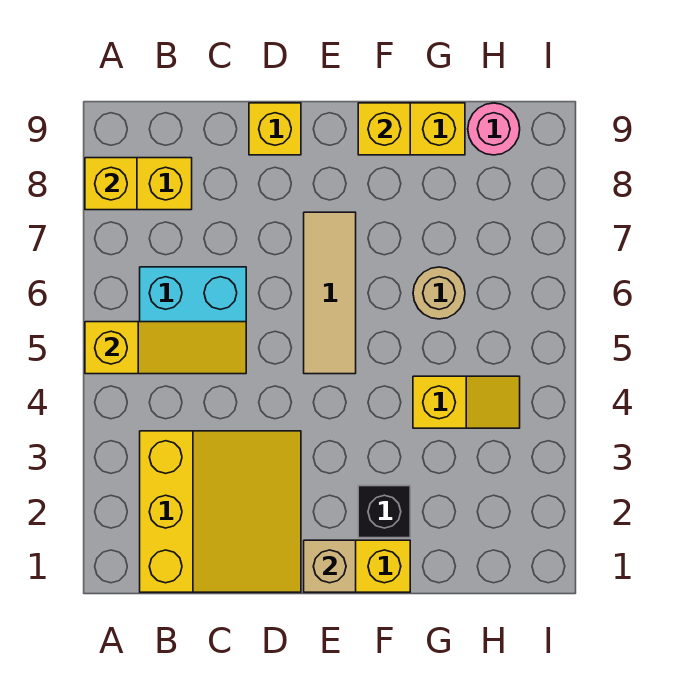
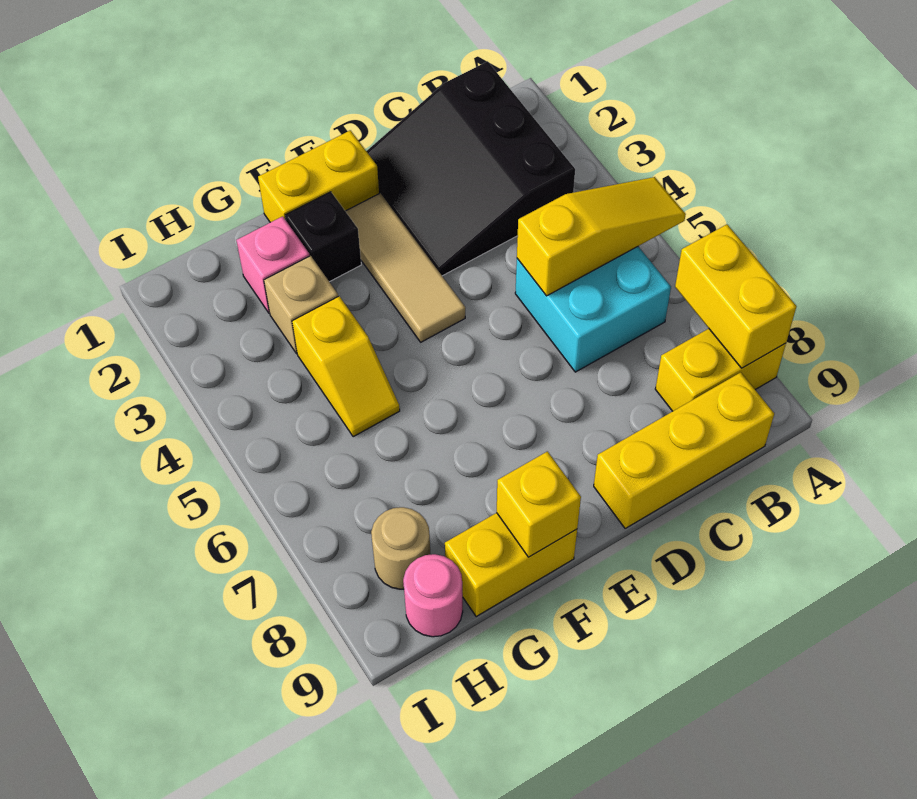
yellow 1x3 slope [85,322,246,374] -> yellow 1x3 slope turned to [517,177,686,296]
yellow 1x1 brick [85,158,137,210] -> yellow 1x2 brick [675,225,796,368]
yellow 3x3 slope [140,431,301,592] -> black 3x3 slope [367,62,575,276]
yellow 1x1 brick [249,103,301,155] -> yellow 1x3 brick [594,372,774,528]
tan 1x1 brick [304,540,356,592] -> tan 1x1 brick moved to [264,256,338,353]
tan 1x3 tile [304,212,356,374] -> tan 1x3 tile moved to [346,193,465,342]
none -> pink 1x1 brick [236,216,310,313]
yellow 1x2 slope [413,376,520,428] -> yellow 1x2 slope turned to [292,296,400,437]
tan 1x1 round brick [413,267,465,319] -> tan 1x1 round brick moved to [371,507,431,589]

